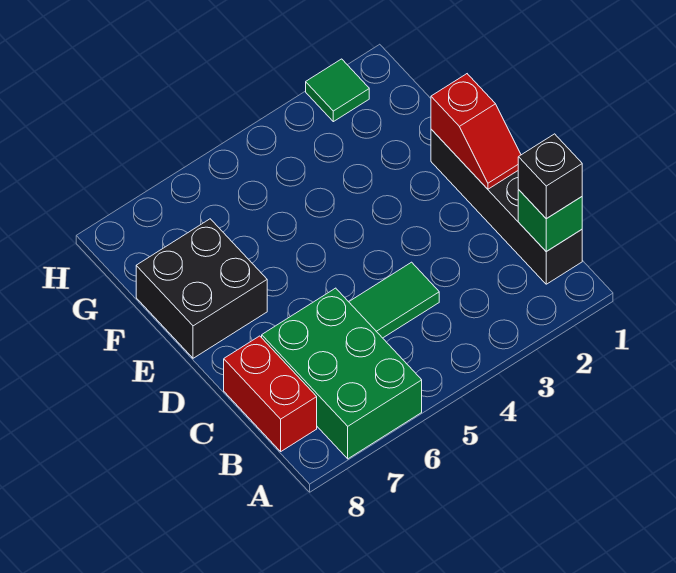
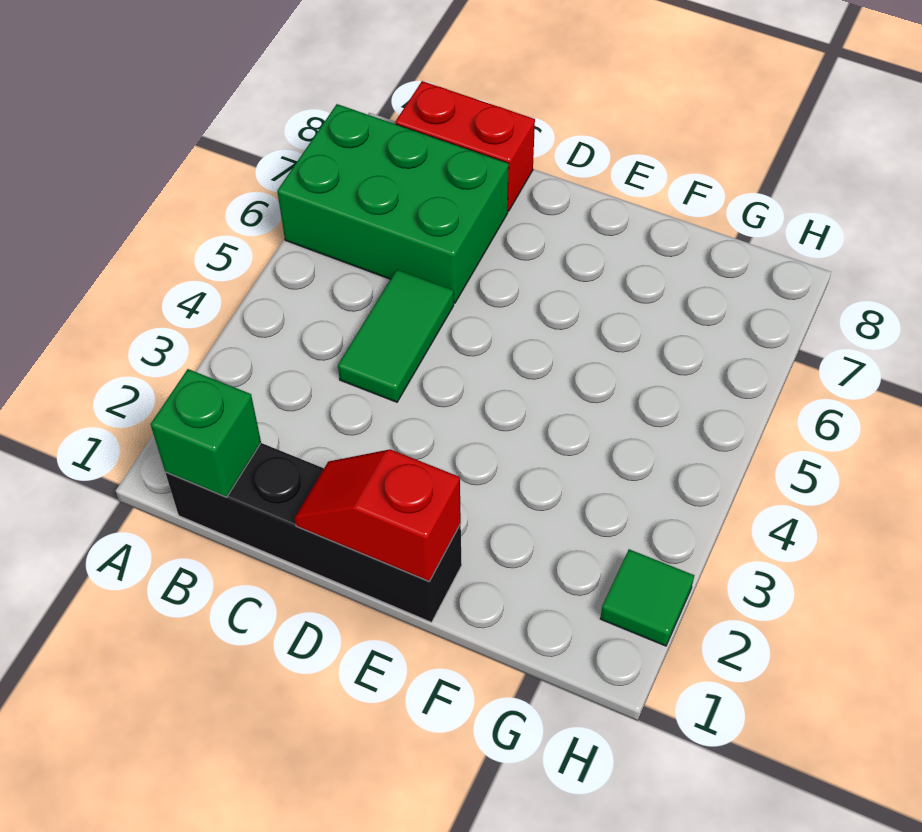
black 1x1 brick [518,134,582,219] -> none
black 2x2 brick [136,219,267,358] -> none

